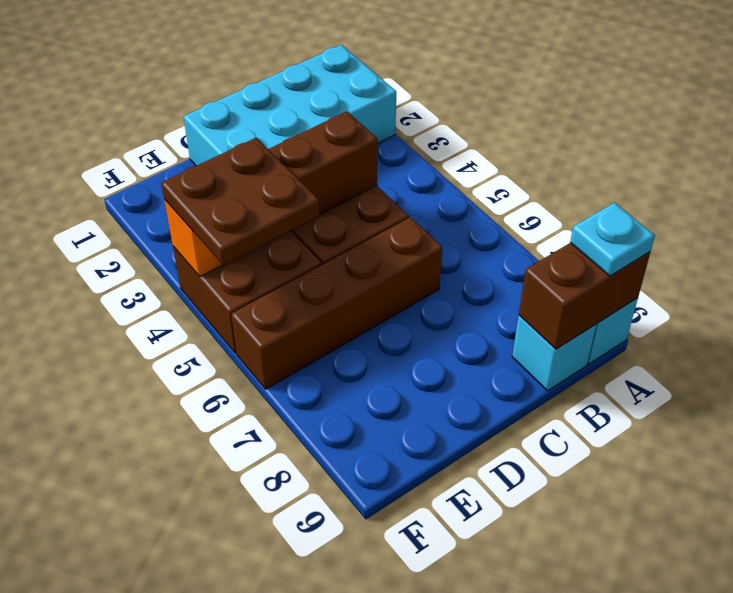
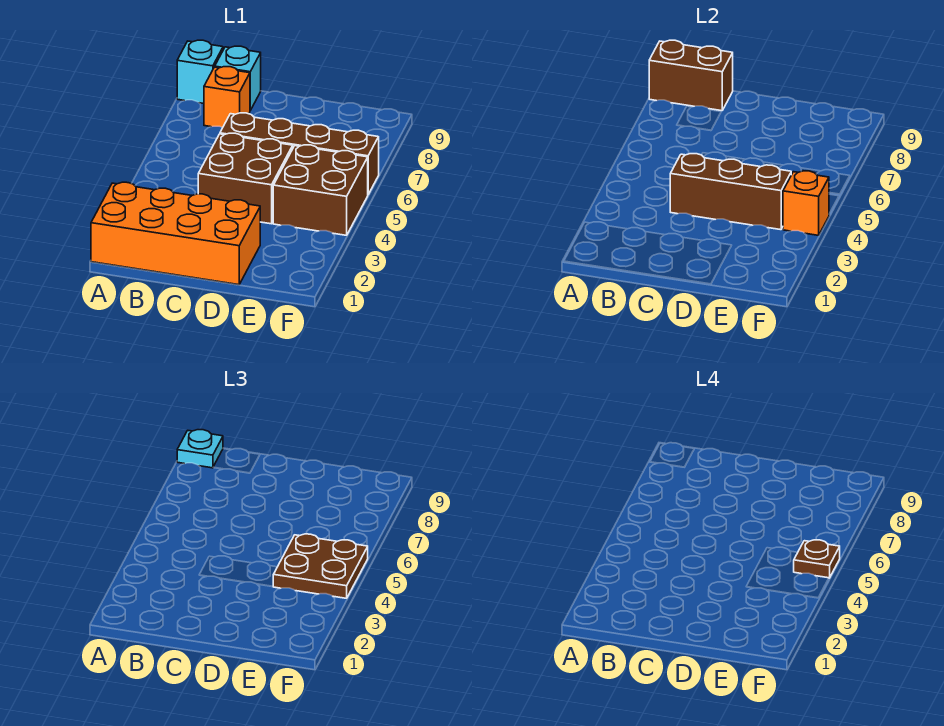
cyan 2x4 brick [183,45,396,166] -> orange 2x4 brick [91,182,260,285]
none -> orange 1x1 brick [204,67,250,127]
none -> brown 1x1 plate [794,540,840,578]

